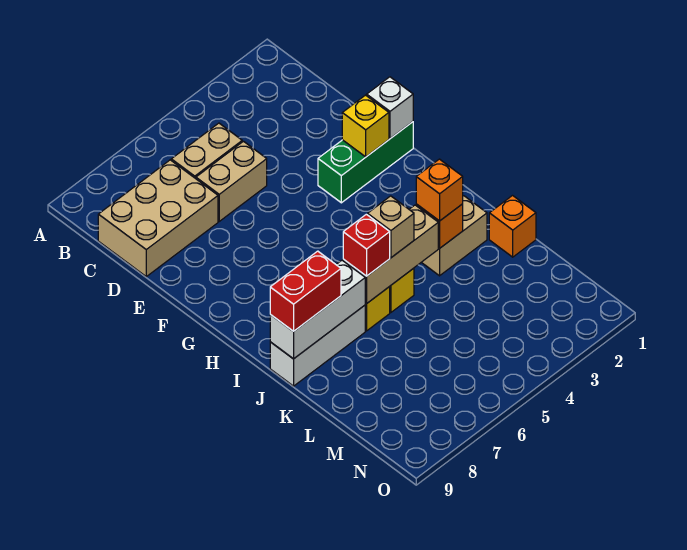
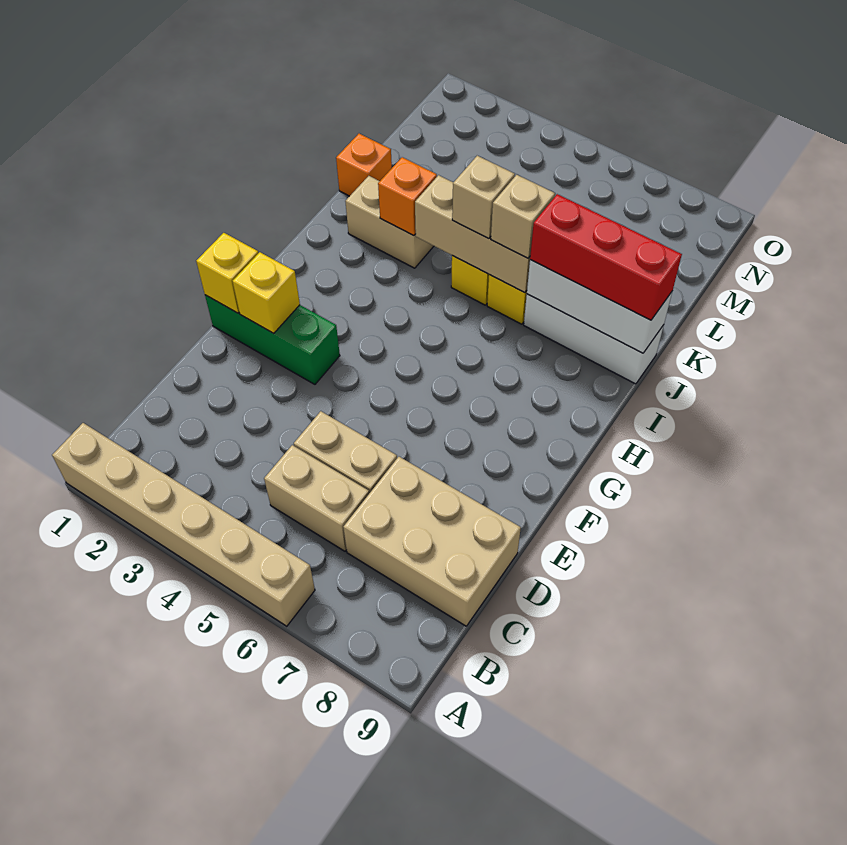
none -> tan 1x6 brick [52,423,315,626]
white 1x1 brick [367,77,413,138] -> yellow 1x1 brick [196,233,258,313]
orange 1x1 brick [416,159,463,221] -> none
red 1x1 brick [343,214,390,276] -> tan 1x1 brick [491,175,555,258]
red 1x2 brick [270,251,341,331] -> red 1x3 brick [530,194,682,320]

